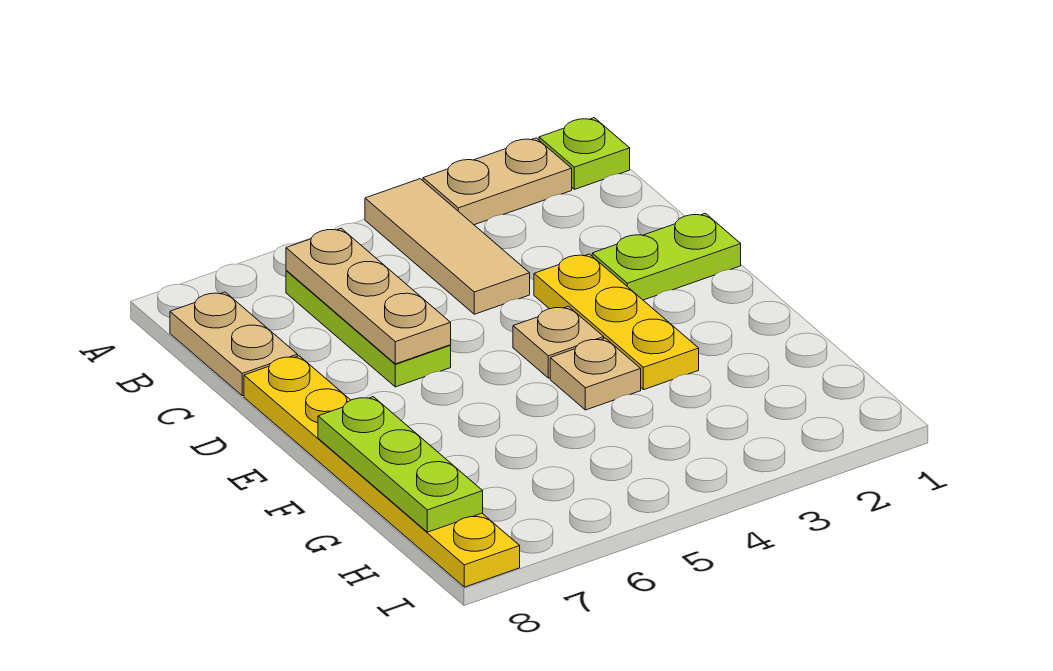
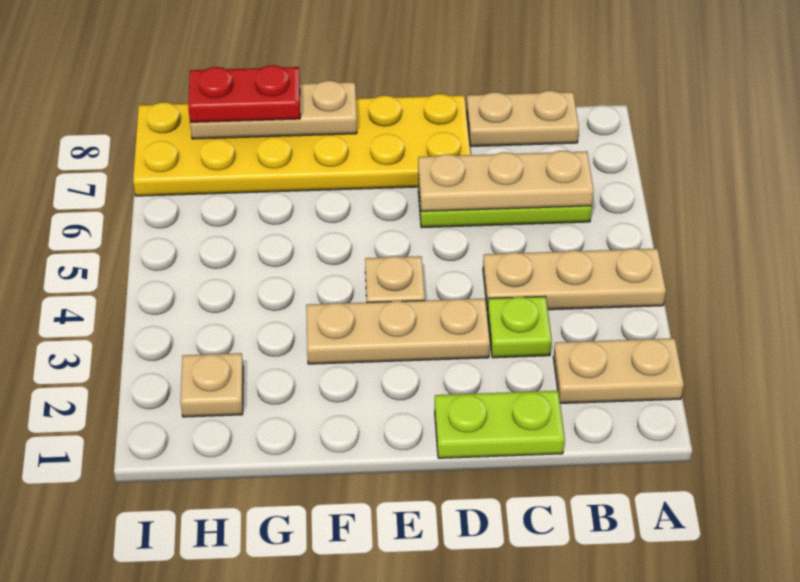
lime 1x1 plate [539,118,630,189] -> lime 1x1 plate moved to [488,296,552,358]
tan 1x2 plate [423,138,572,225] -> tan 1x2 plate turned to [553,338,684,403]
tan 1x3 tile [365,179,530,314] -> tan 1x3 plate [483,248,666,311]
lime 1x2 plate [592,213,741,300] -> lime 1x2 plate turned to [435,391,565,458]
yellow 1x3 plate [534,254,699,390] -> tan 1x3 plate [306,299,490,364]
yellow 1x6 plate [244,356,520,587] -> yellow 2x6 plate [133,94,471,196]
tan 1x1 plate [550,338,641,410] -> tan 1x1 plate moved to [180,353,243,417]
lime 1x3 plate [318,397,483,532] -> tan 1x3 plate [190,81,357,139]
none -> red 1x2 plate [188,65,300,122]

